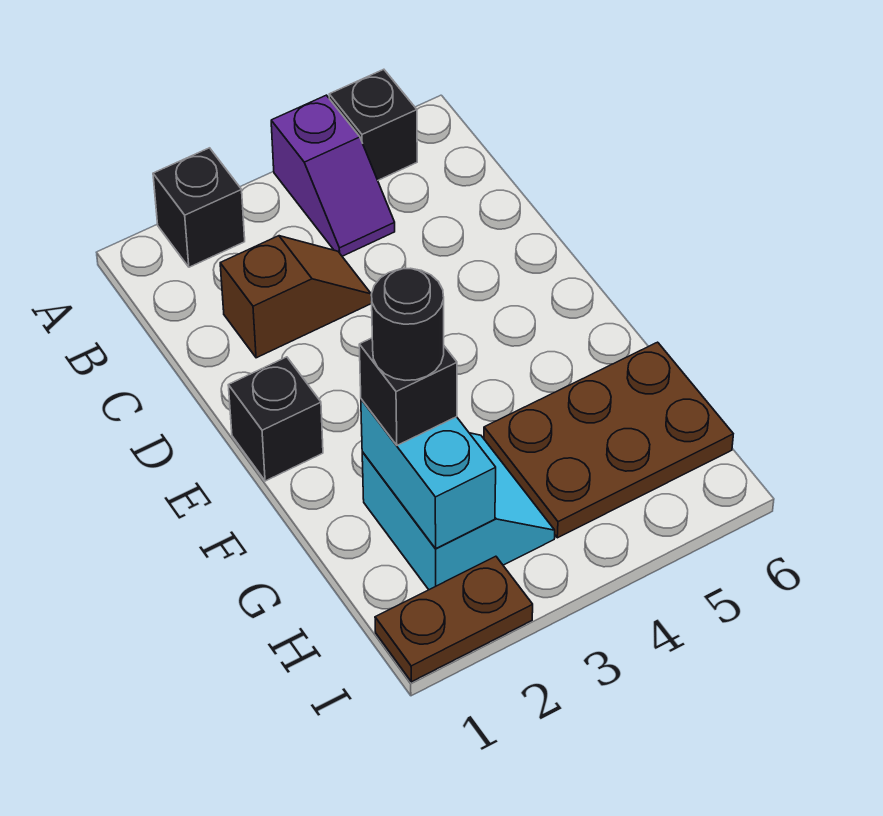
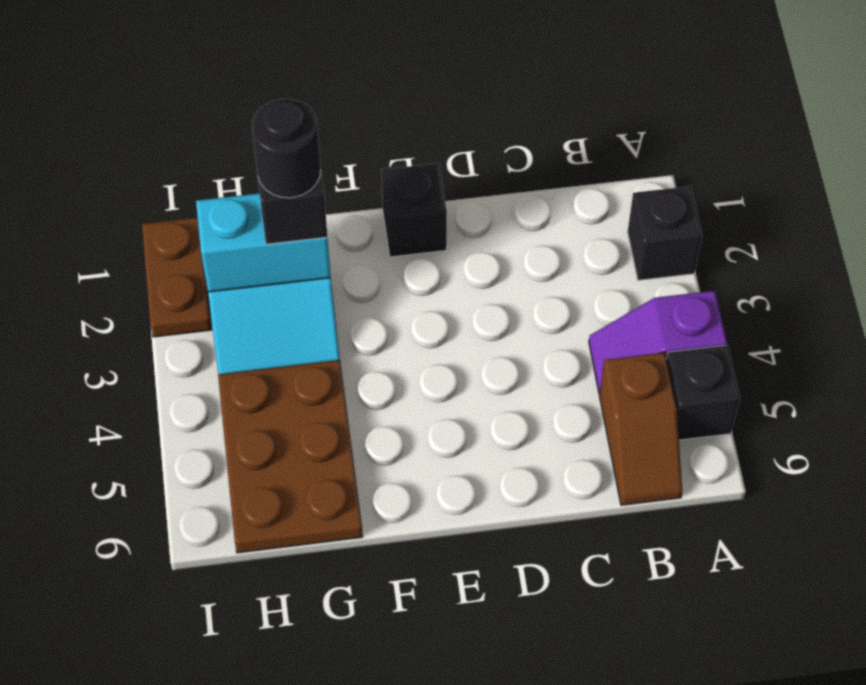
brown 1x2 slope [220,236,372,358] -> brown 1x2 slope moved to [599,353,682,505]

